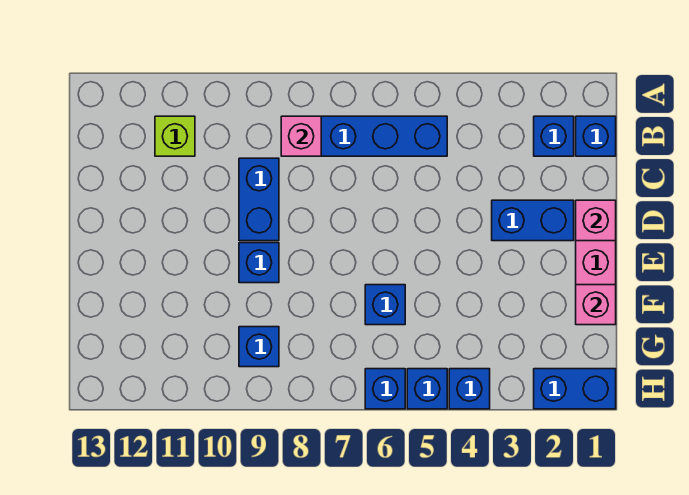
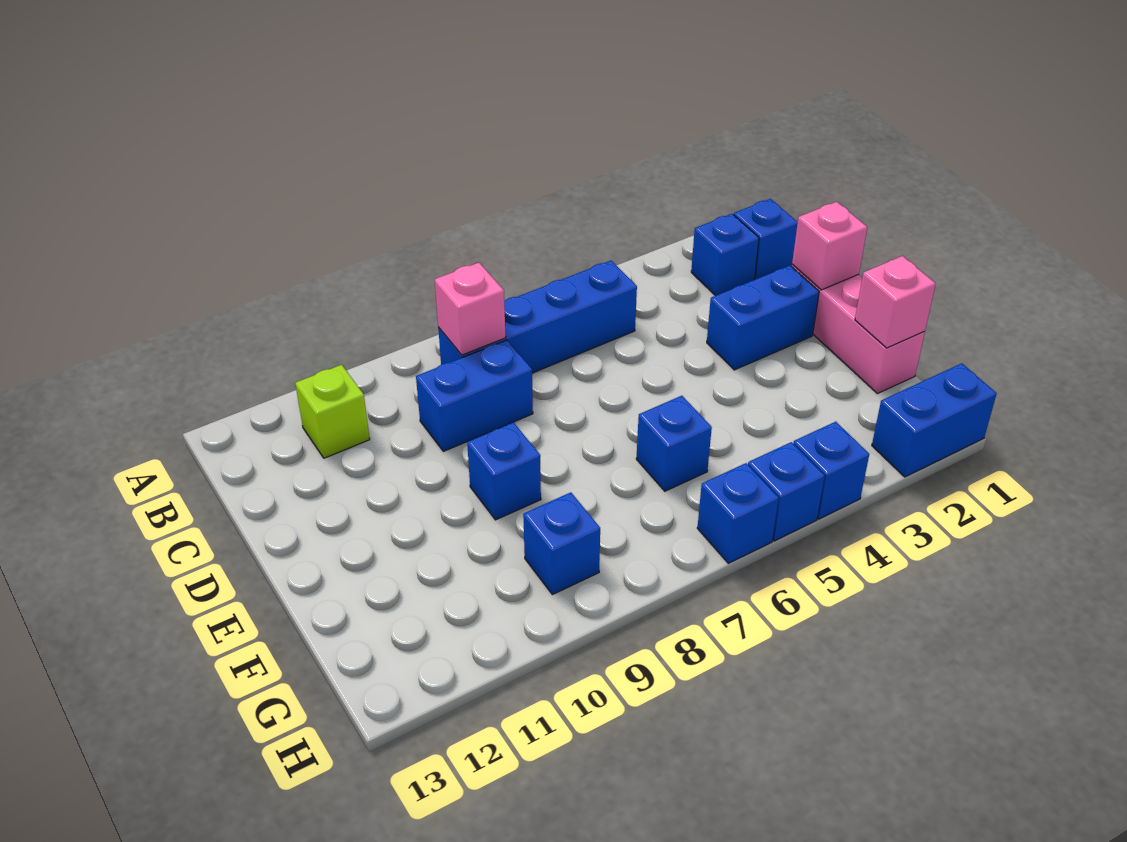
blue 1x2 brick [239,158,279,241] -> blue 1x2 brick turned to [416,340,533,451]

